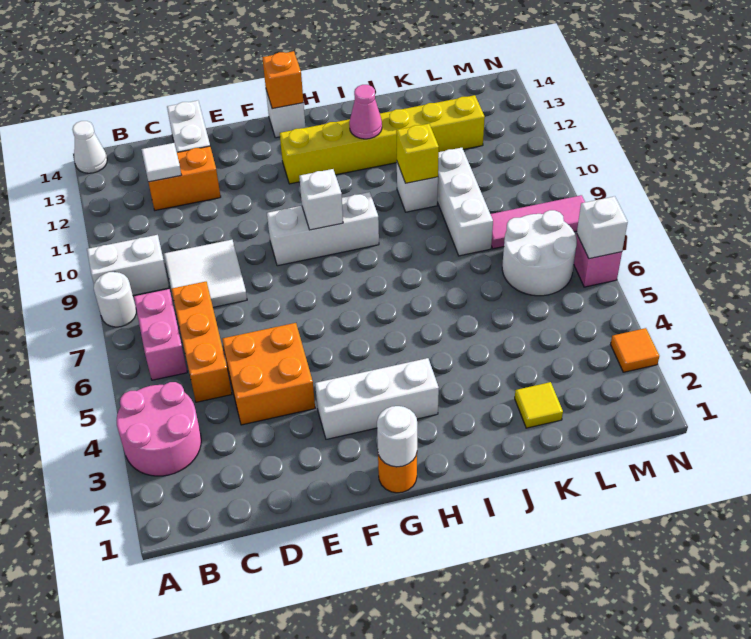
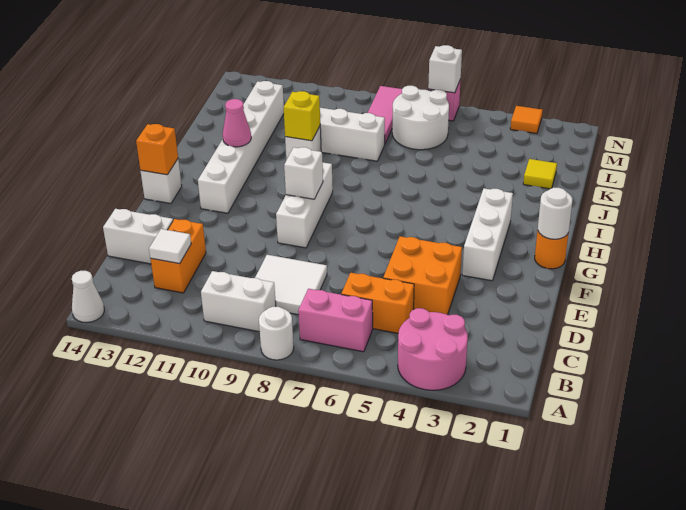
white 1x2 brick [87,235,169,295] -> white 1x2 brick turned to [201,271,276,332]
orange 1x3 brick [171,282,232,402] -> orange 1x2 brick [341,273,414,333]
yellow 1x6 brick [280,95,485,184] -> white 1x6 brick [198,81,284,213]

